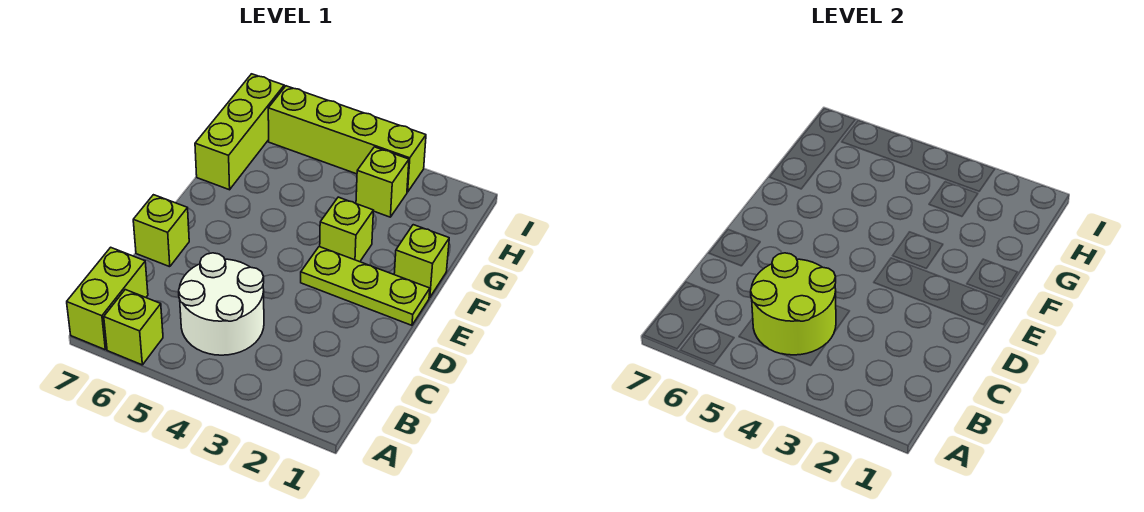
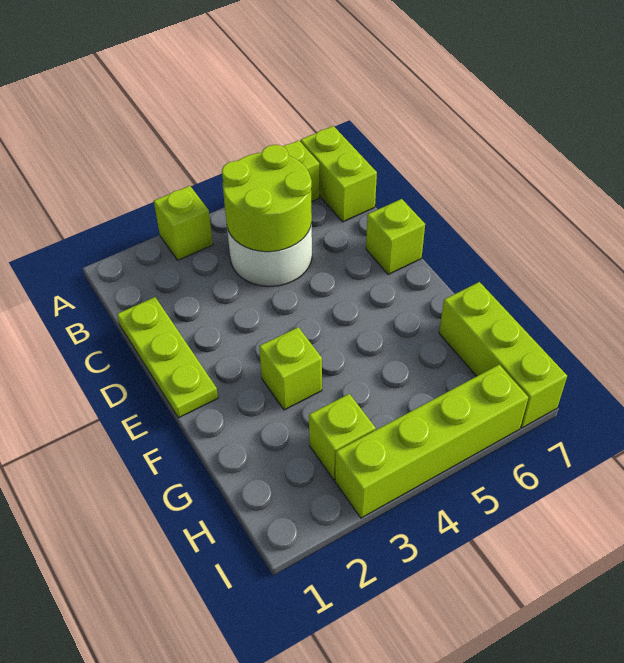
lime 1x3 plate [301,247,430,325] -> lime 1x3 plate turned to [117,297,218,418]
lime 1x1 brick [394,225,449,298] -> lime 1x1 brick moved to [154,186,213,260]

